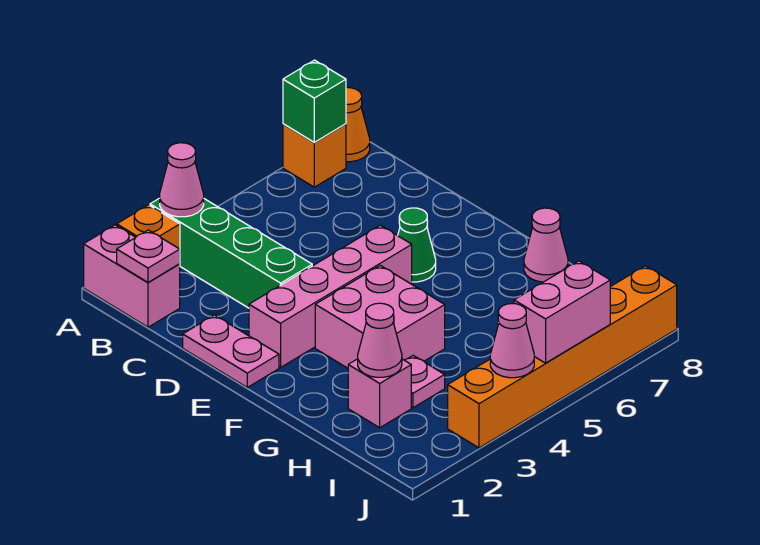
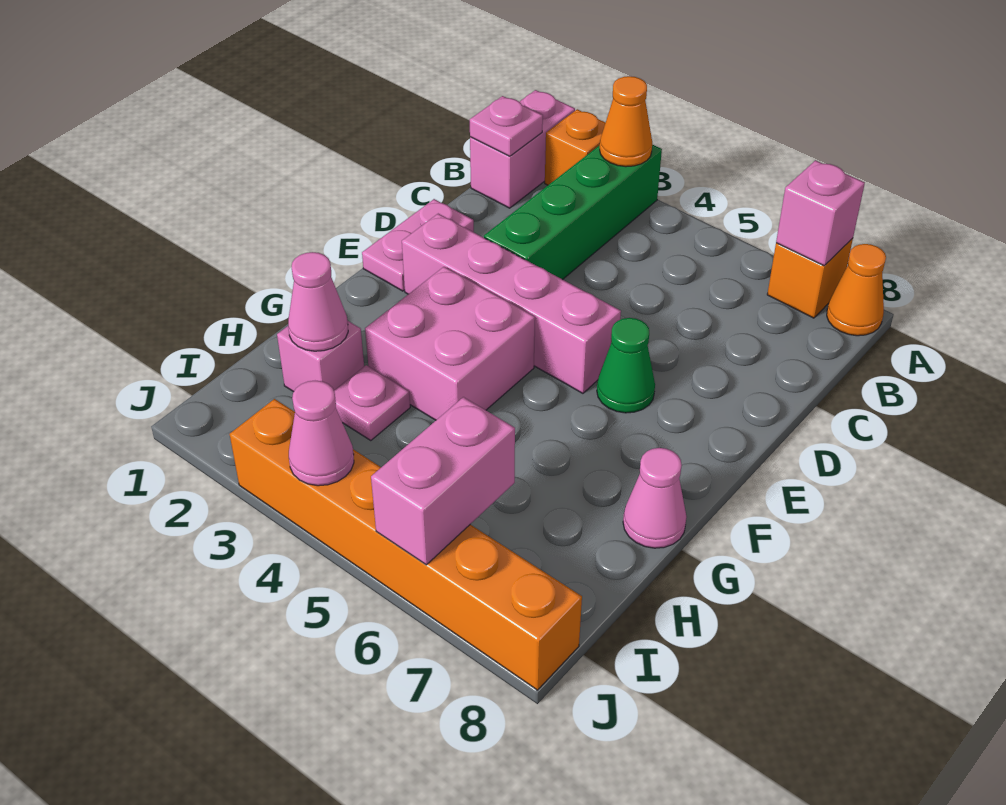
pink 1x1 cone [160,143,204,217] -> orange 1x1 cone [600,76,652,167]
green 1x1 brick [283,60,346,142] -> pink 1x1 brick [776,160,865,266]
pink 1x2 brick [514,261,610,363] -> pink 1x2 brick turned to [371,397,515,565]

